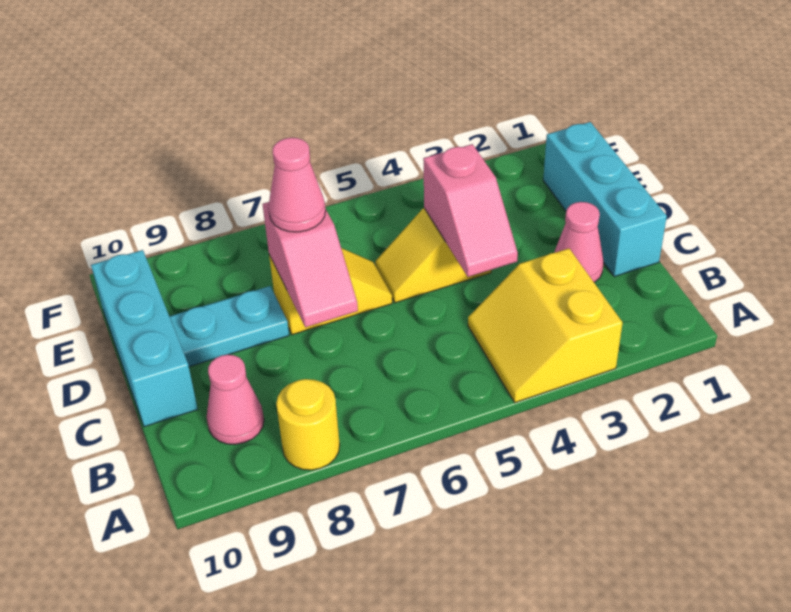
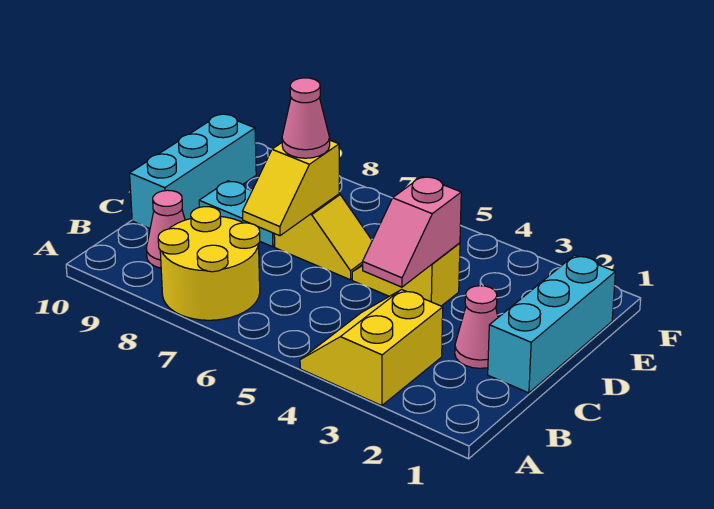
yellow 1x1 round brick [276,379,340,470] -> yellow 2x2 round brick [158,207,260,320]
pink 1x2 slope [263,202,358,327] -> yellow 1x2 slope [242,140,339,236]

